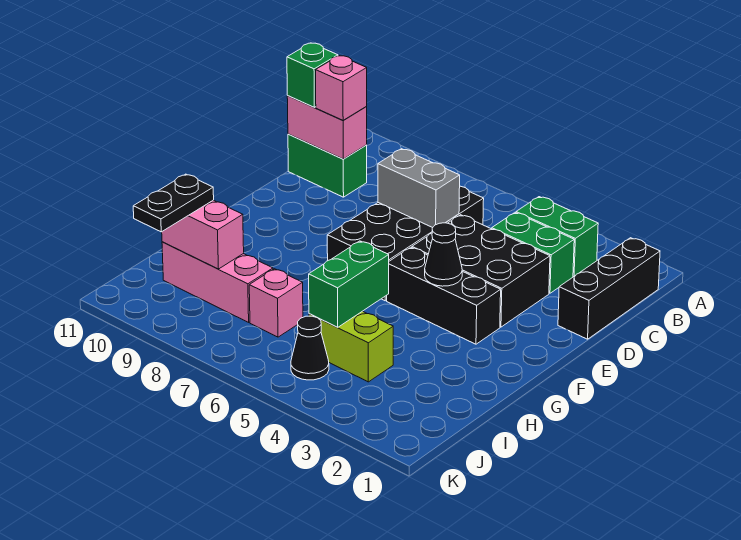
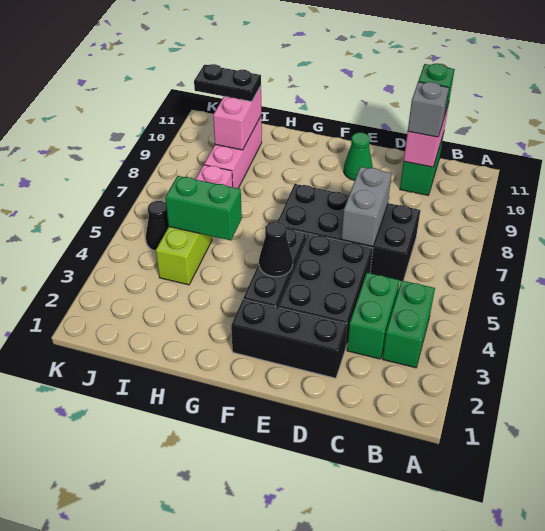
black 1x3 brick [558,238,660,339] -> black 1x3 brick moved to [231,300,347,378]
pink 1x1 brick [316,56,367,120] -> grey 1x1 brick [408,82,449,137]
none -> green 1x1 cone [344,133,373,180]

